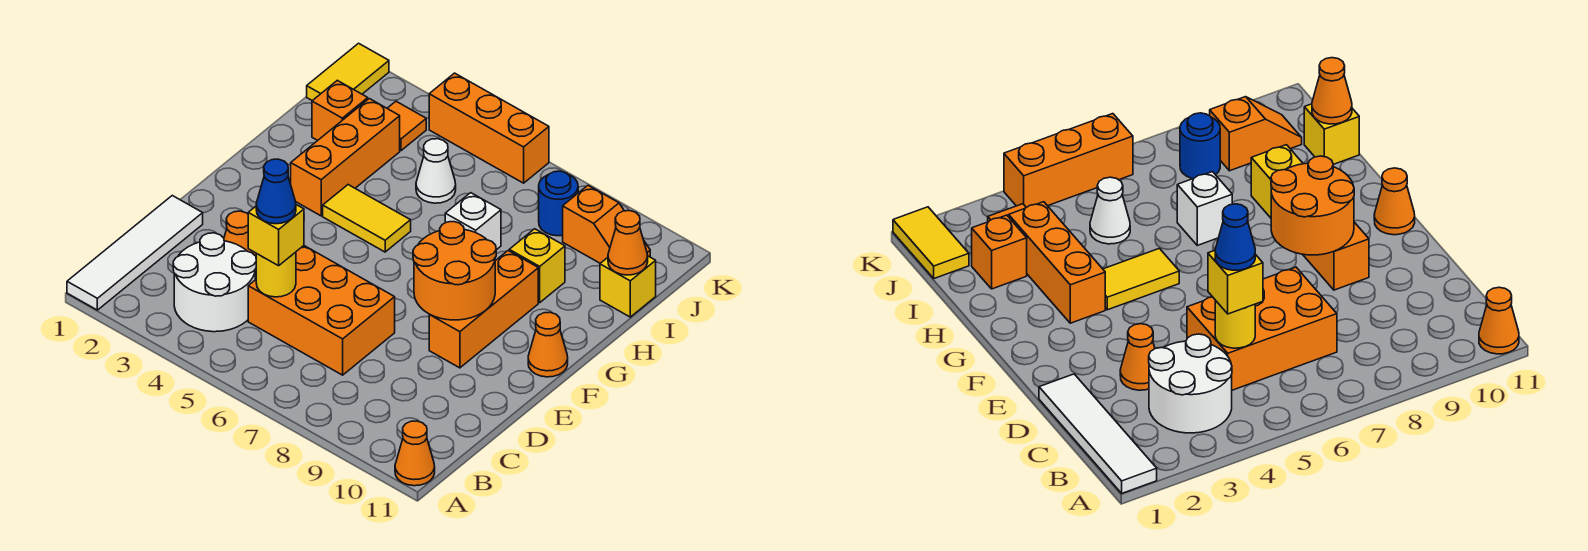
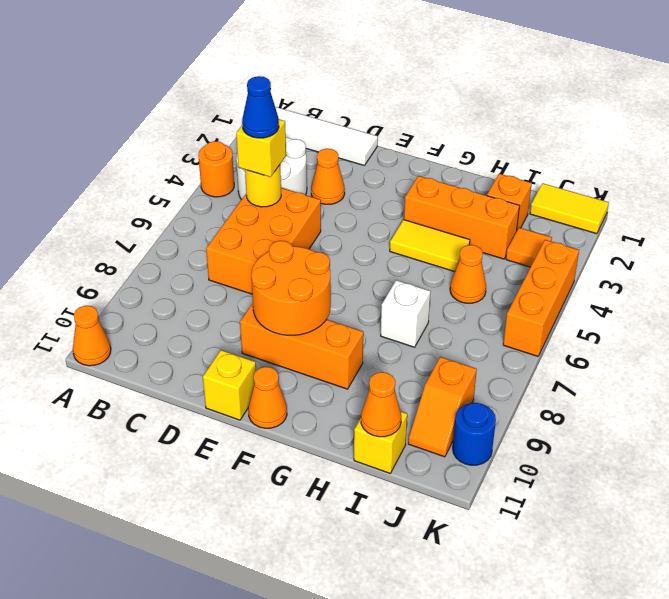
none -> orange 1x1 round brick [199,141,234,197]
yellow 1x2 tile [323,185,411,252] -> yellow 1x2 tile turned to [390,220,470,272]
yellow 1x1 brick [509,229,565,303] -> yellow 1x1 brick moved to [203,350,256,420]
white 1x1 cone [416,139,456,203] -> orange 1x1 cone [450,245,486,303]
blue 1x1 round brick [539,171,578,236] -> blue 1x1 round brick moved to [453,403,496,465]

